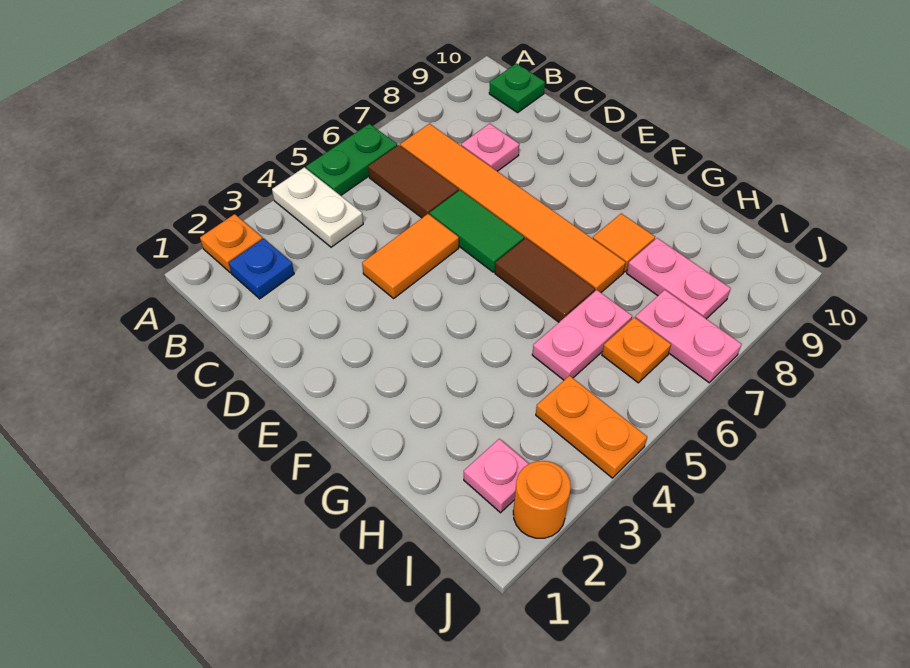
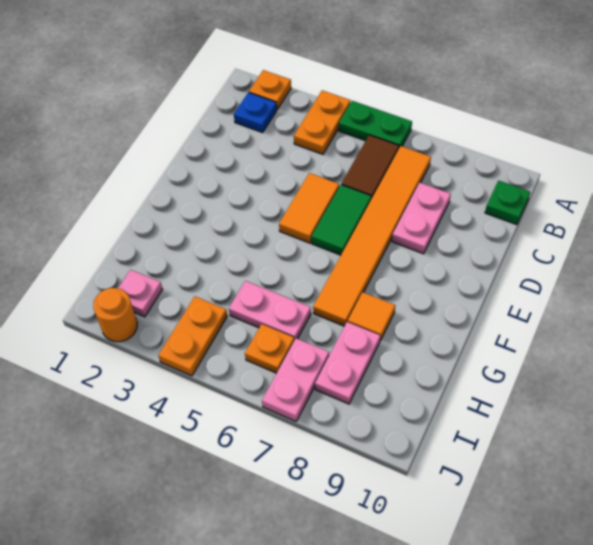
white 1x2 plate [272,167,363,247] -> orange 1x2 plate [294,90,351,154]
pink 1x1 plate [461,124,519,171] -> pink 1x2 plate [392,183,451,254]
orange 1x2 tile [362,214,459,298] -> orange 1x2 tile turned to [279,173,339,243]
brown 1x2 tile [495,238,595,322] -> none

